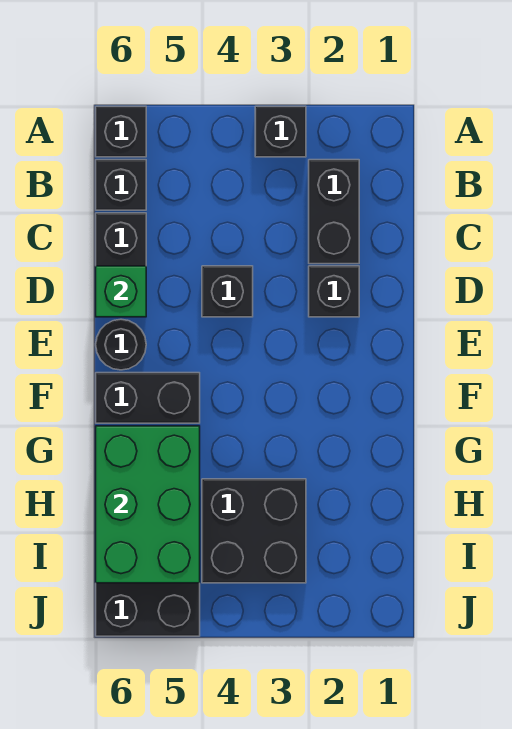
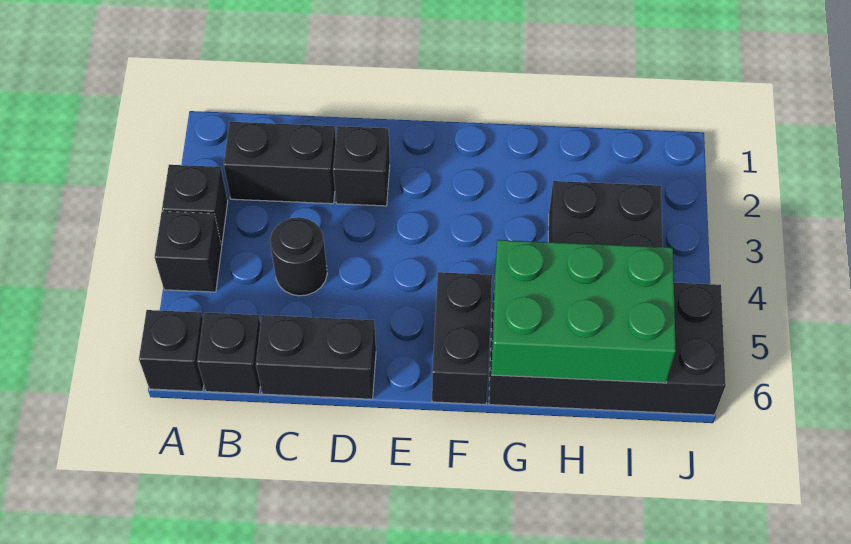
black 1x1 brick [202,266,253,317] -> black 1x1 brick moved to [155,211,222,292]
green 1x1 brick [96,266,146,317] -> none
black 1x1 round brick [96,319,146,370] -> black 1x1 round brick moved to [270,217,327,296]

